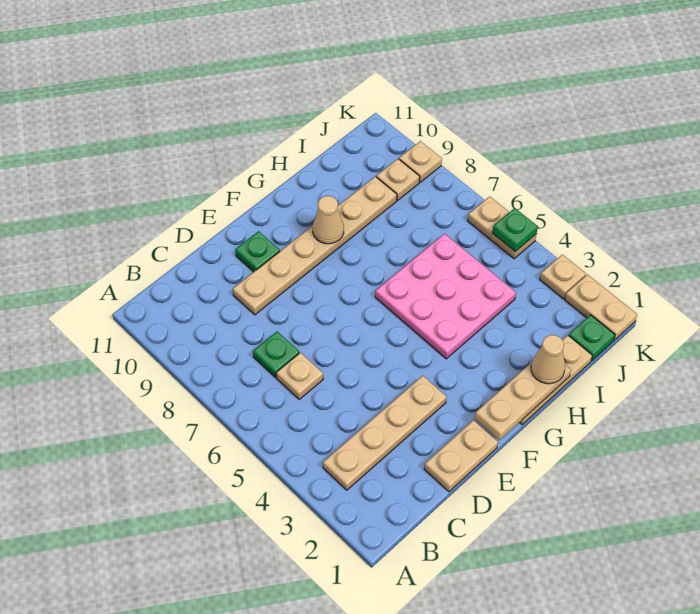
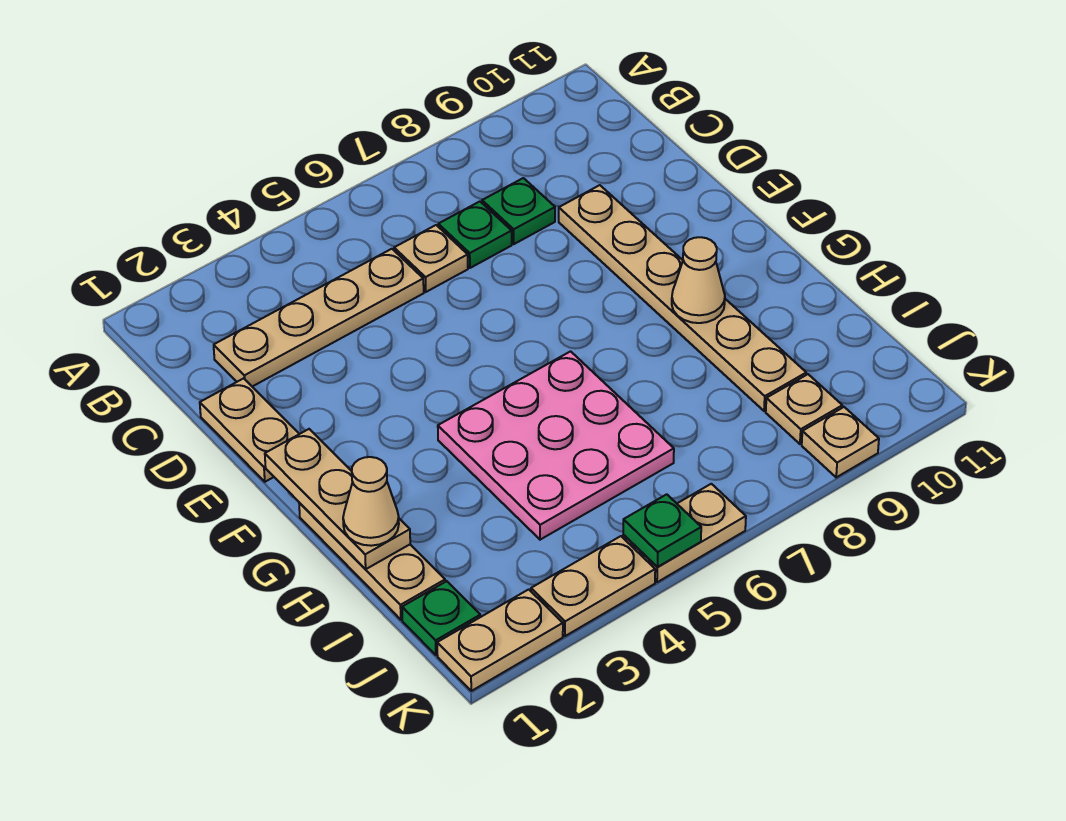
tan 1x4 plate [323,376,447,490] -> tan 1x4 plate turned to [214,249,424,387]
green 1x1 plate [235,231,280,272] -> green 1x1 plate moved to [482,178,555,244]
tan 1x1 plate [540,255,586,299] -> tan 1x2 plate [531,536,655,636]

